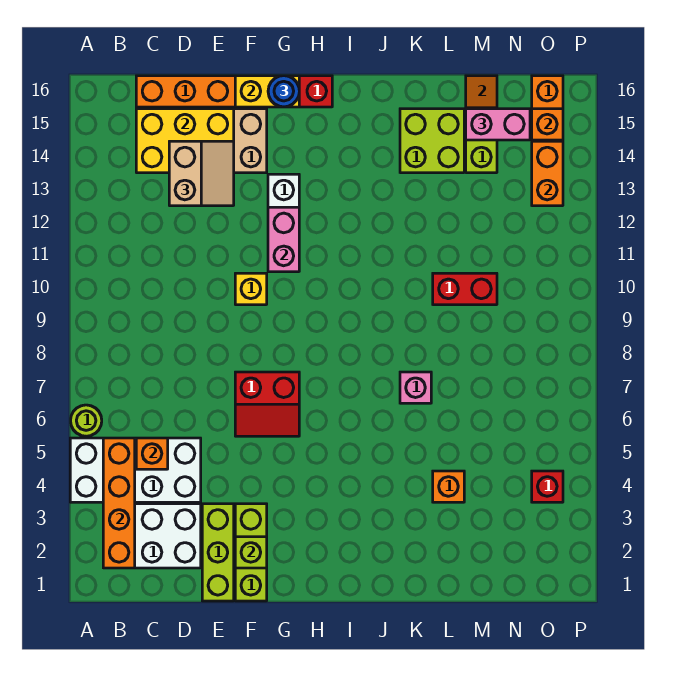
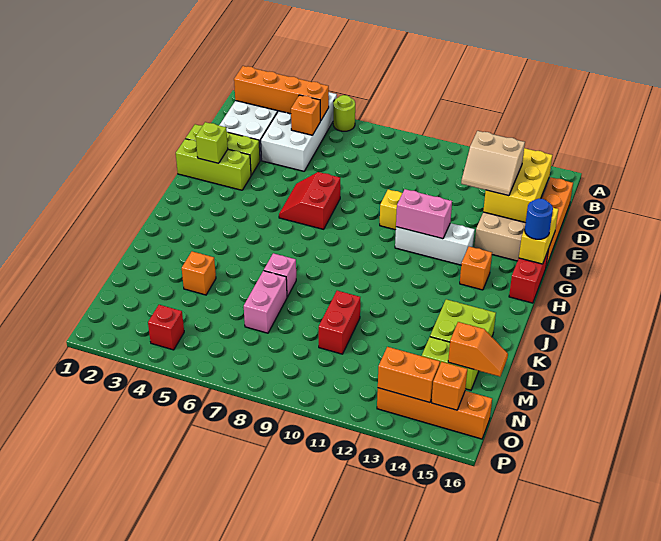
none -> orange 1x1 brick [460,247,492,290]
pink 1x2 brick [466,109,530,140] -> pink 1x2 brick moved to [244,271,287,333]

